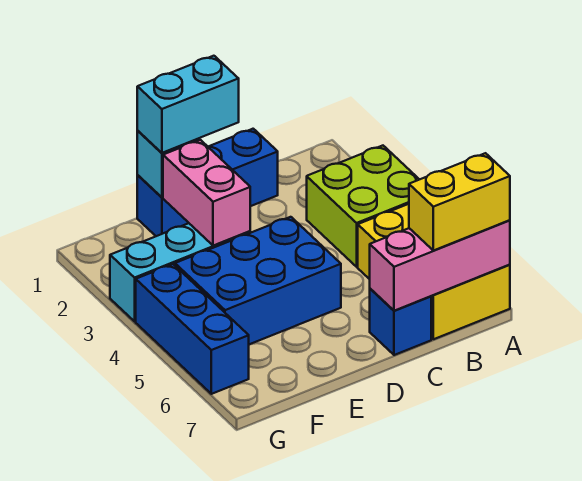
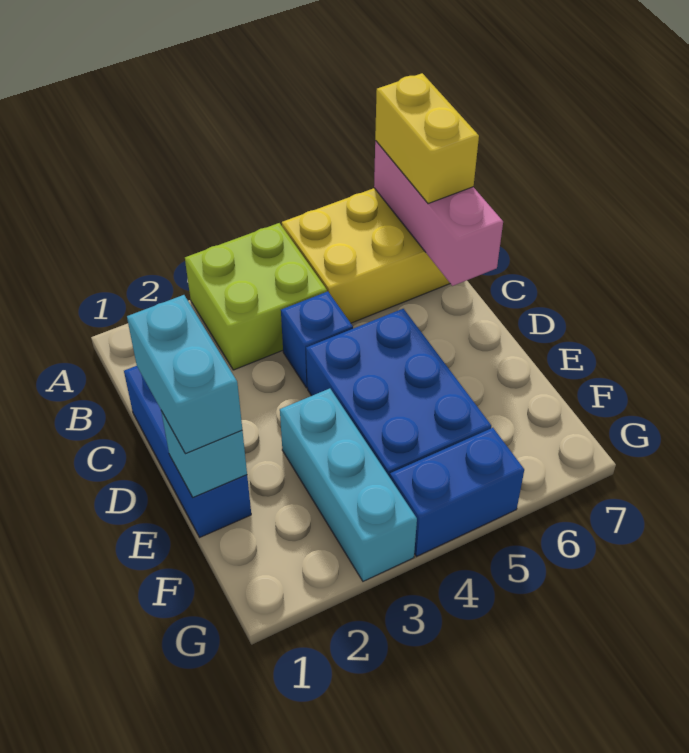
blue 1x1 brick [370,289,431,355] -> blue 1x1 brick moved to [281,292,353,388]
pink 1x2 brick [163,140,250,246] -> none
blue 1x3 brick [136,264,249,394] -> blue 1x2 brick [390,428,524,556]

